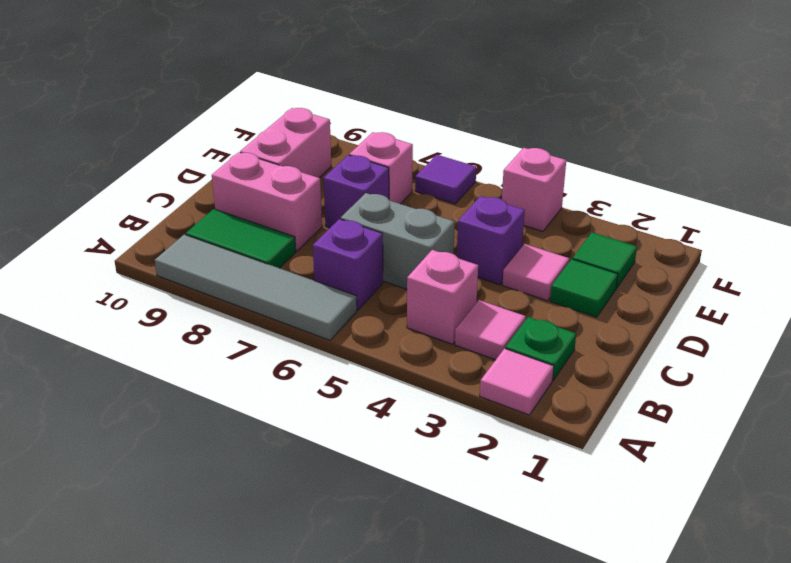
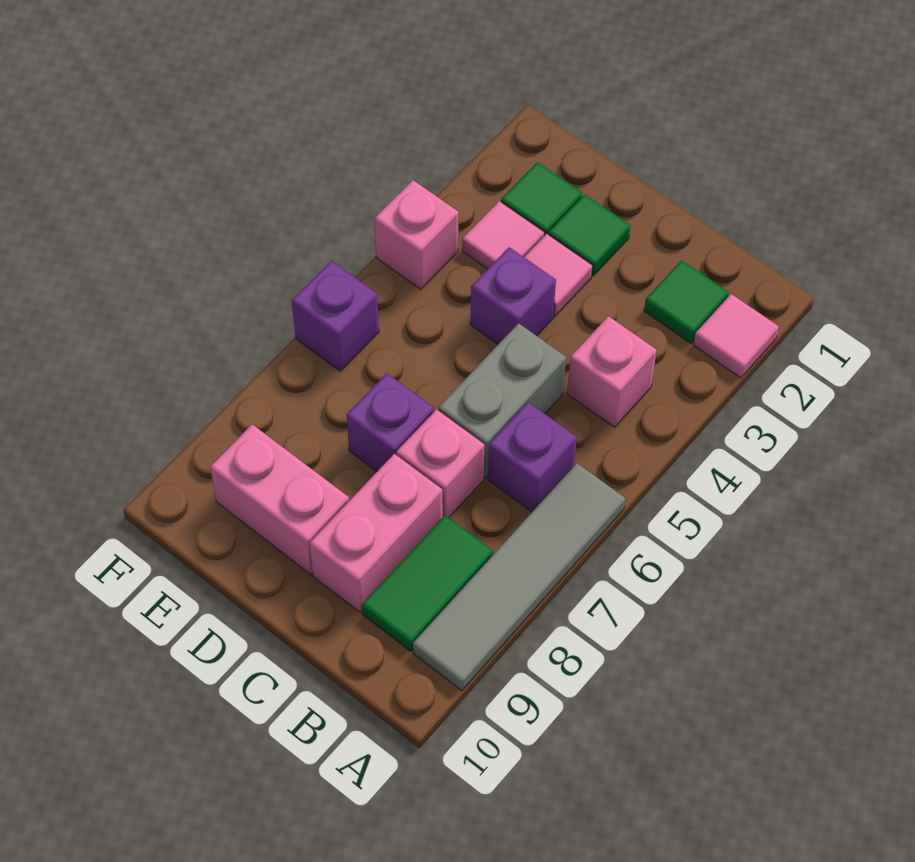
green 1x1 plate [505,317,576,380] -> green 1x1 tile [644,260,729,343]
pink 1x1 tile [455,300,526,360] -> pink 1x1 tile moved to [462,201,544,269]
pink 1x1 brick [349,132,413,204] -> pink 1x1 brick moved to [396,410,484,518]
purple 1x1 tile [415,155,476,204] -> purple 1x1 brick [292,261,379,371]

